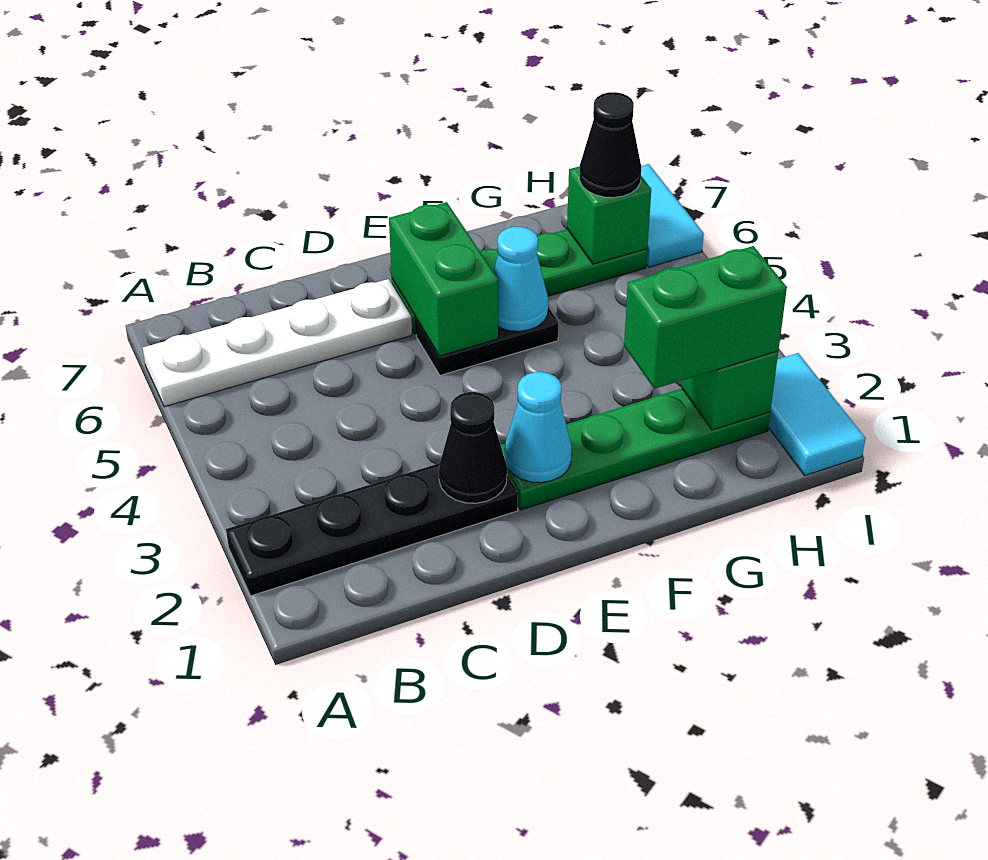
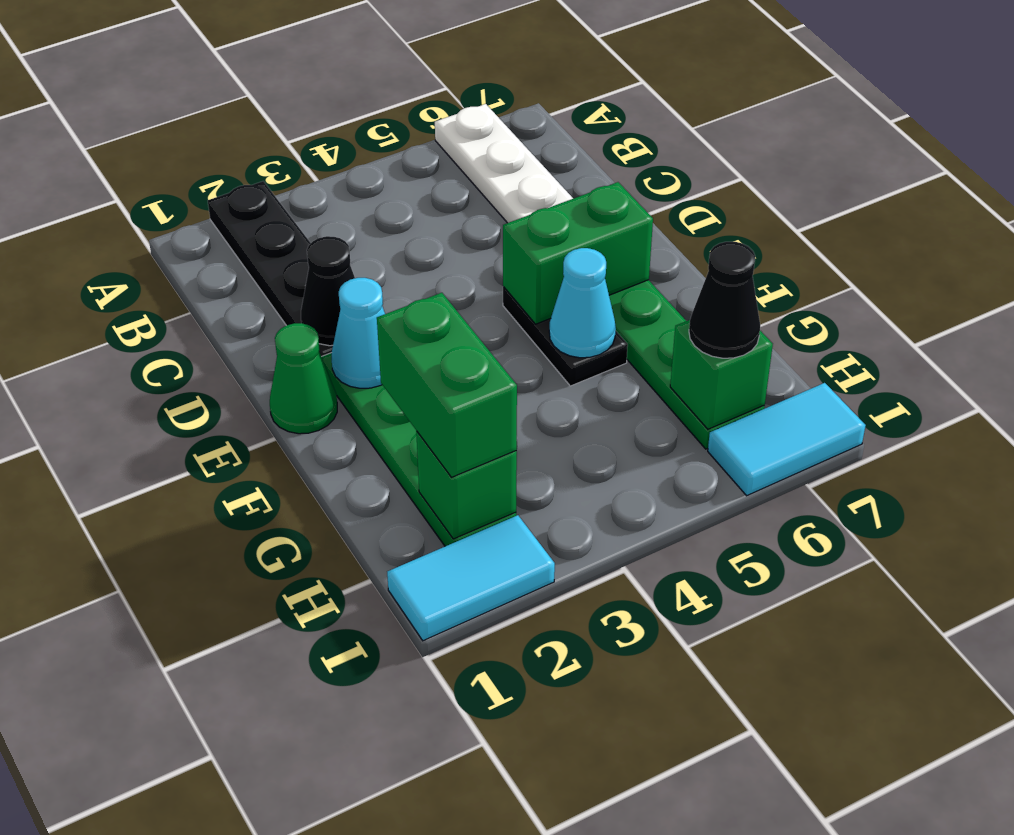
none -> green 1x1 cone [270,323,337,434]

